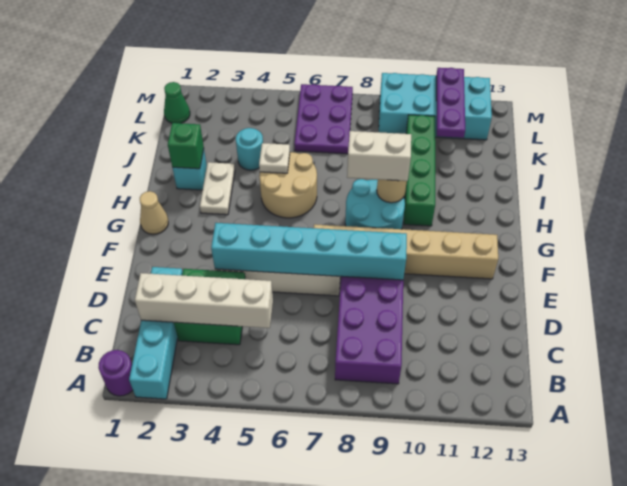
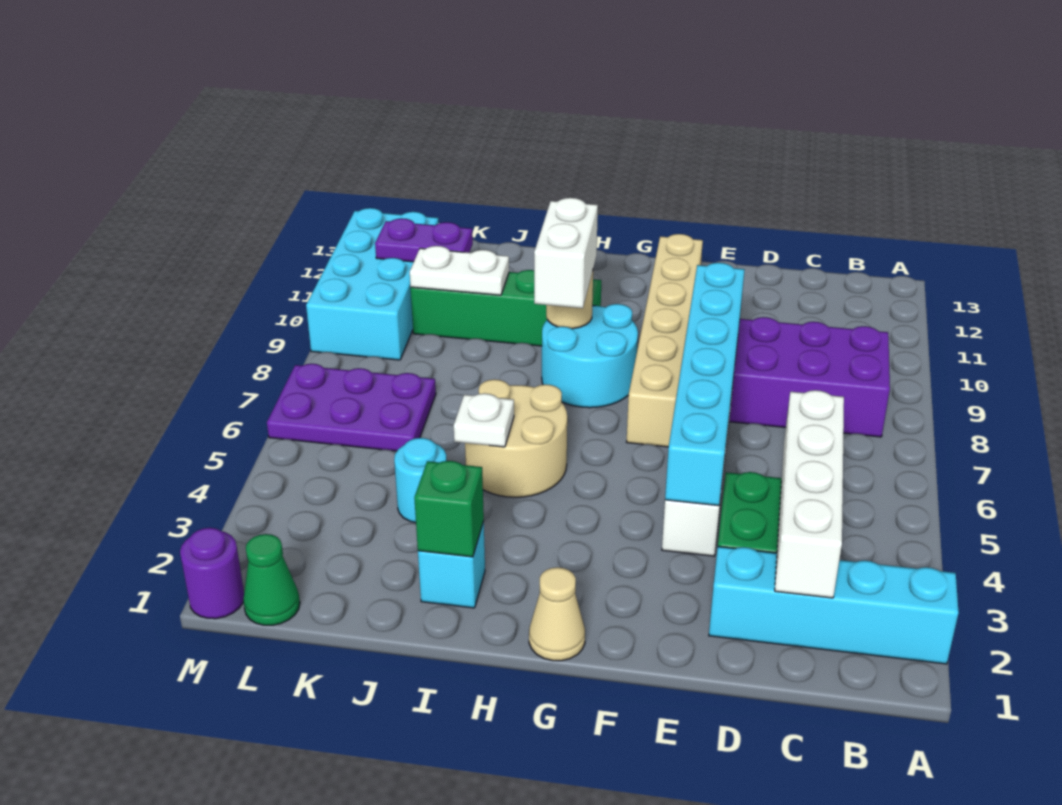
purple 1x1 round brick [98,350,133,396] -> purple 1x1 round brick moved to [180,528,244,619]
white 1x2 plate [200,162,235,215] -> white 1x2 plate moved to [410,246,509,295]
purple 1x3 plate [436,68,465,138] -> purple 1x2 plate [375,218,473,262]

